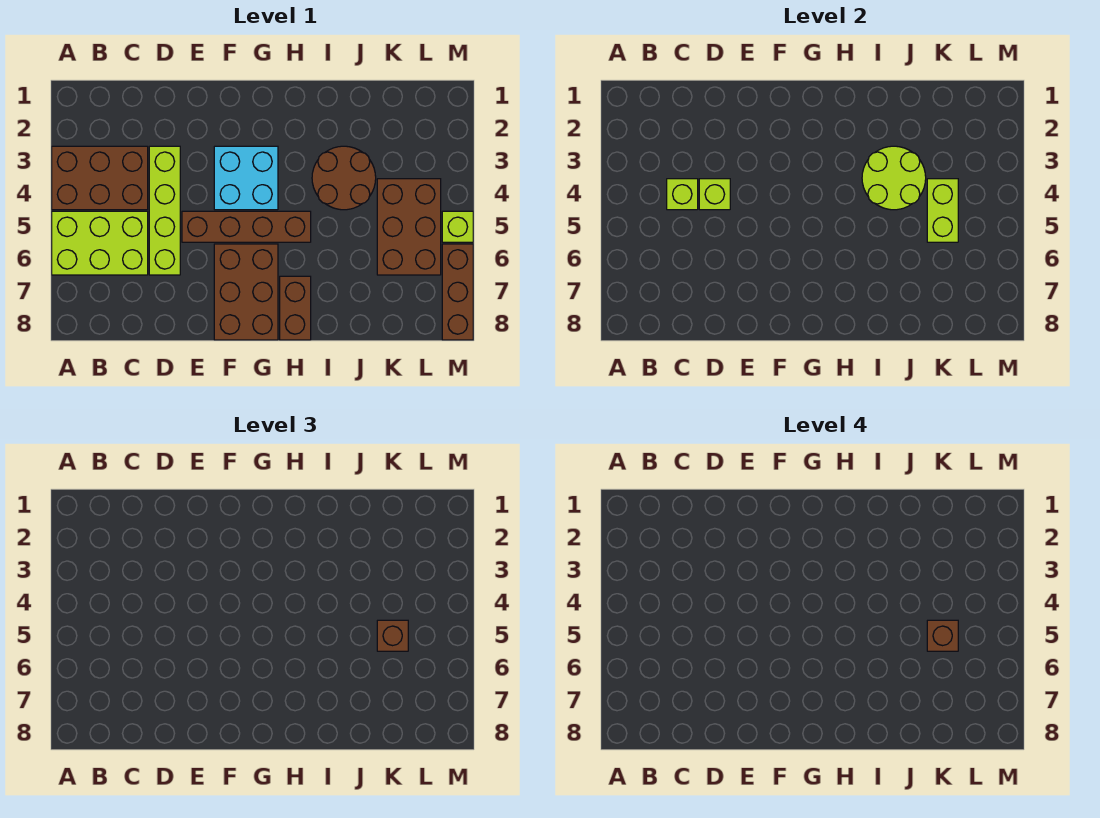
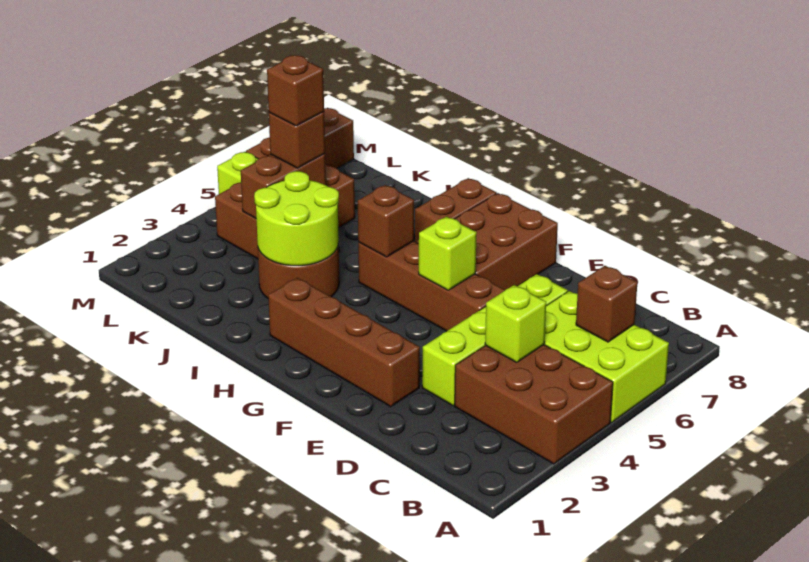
none -> brown 1x1 brick [576,266,637,342]
lime 1x1 brick [699,179,730,210] -> lime 1x1 brick moved to [419,217,476,290]
none -> brown 1x4 brick [268,278,420,407]
cyan 2x2 brick [214,146,278,210] -> none
none -> brown 1x1 brick [358,185,414,257]
lime 1x2 brick [927,179,958,242] -> brown 1x2 brick [241,154,326,219]

